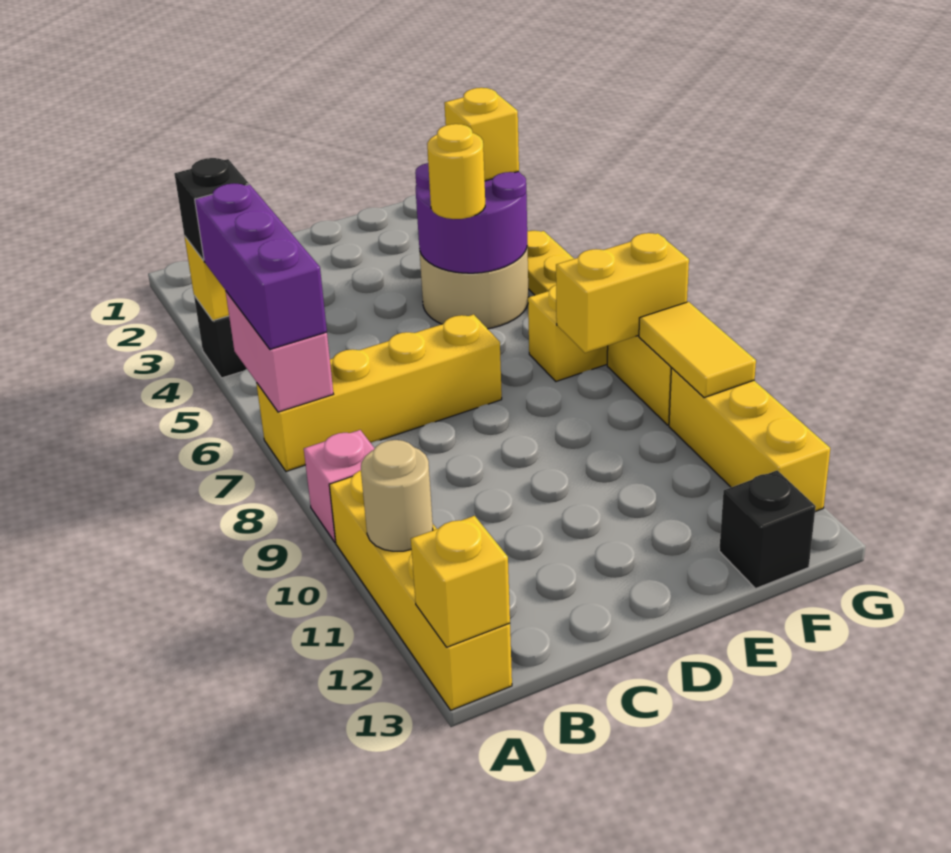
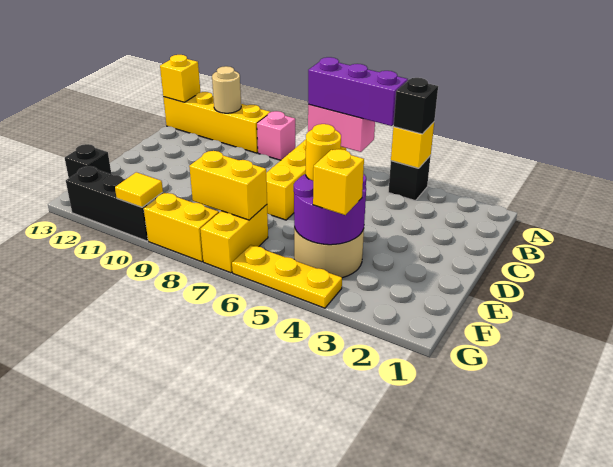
yellow 1x2 brick [556,233,689,353] -> yellow 1x2 brick turned to [189,151,267,220]
yellow 1x2 tile [639,302,756,398] -> yellow 1x1 tile [115,172,163,207]
yellow 1x3 brick [669,368,830,512] -> black 1x3 brick [66,166,163,241]

